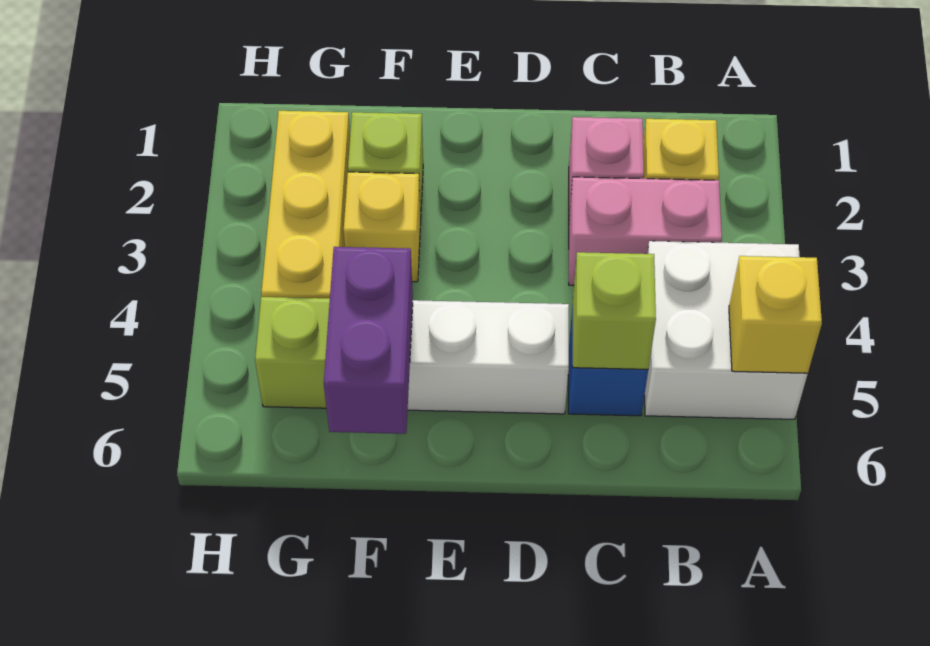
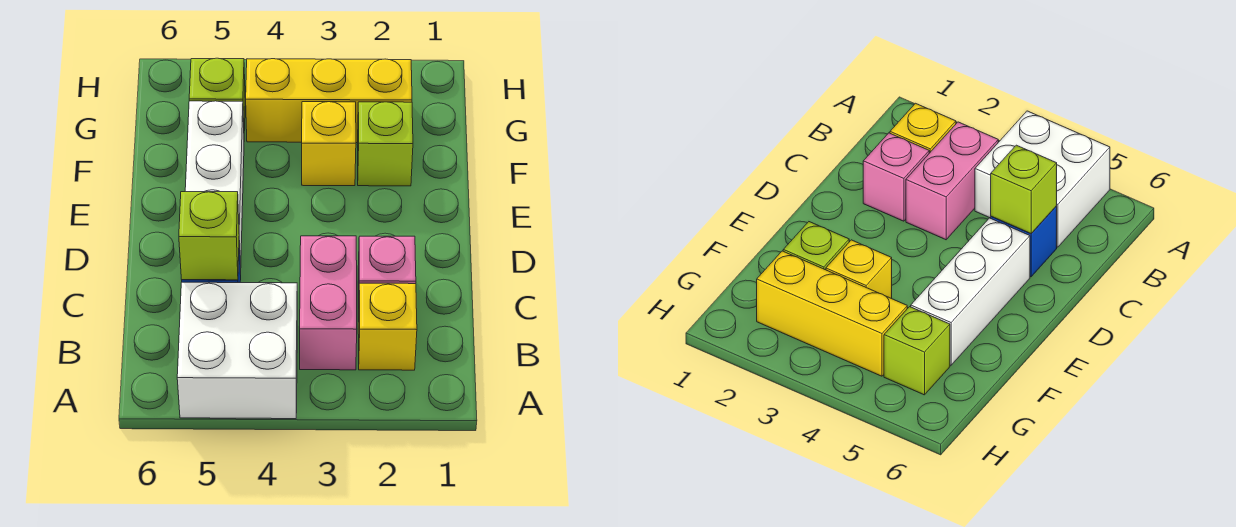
yellow 1x1 brick [729,256,822,374] -> none
purple 1x2 brick [324,247,413,434] -> none

